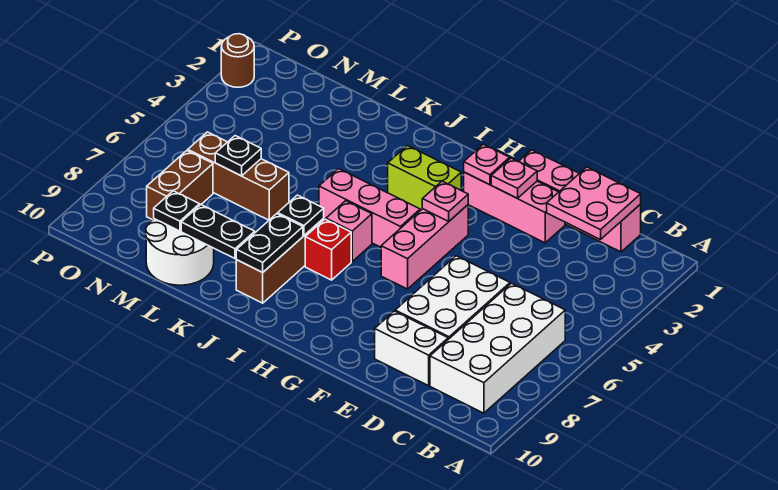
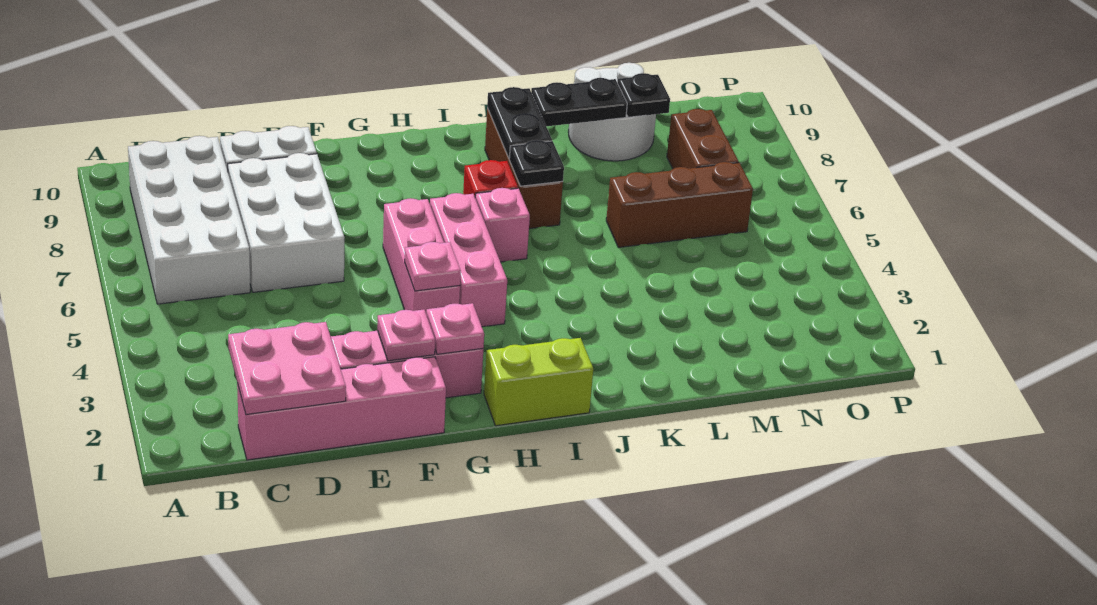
lime 1x2 brick [388,146,461,210] -> lime 1x2 brick moved to [484,338,593,426]
pink 1x3 brick [319,169,420,247] -> pink 1x3 brick turned to [430,193,507,327]
black 1x1 plate [215,136,261,176] -> none
brown 1x1 round brick [221,34,254,87] -> none

